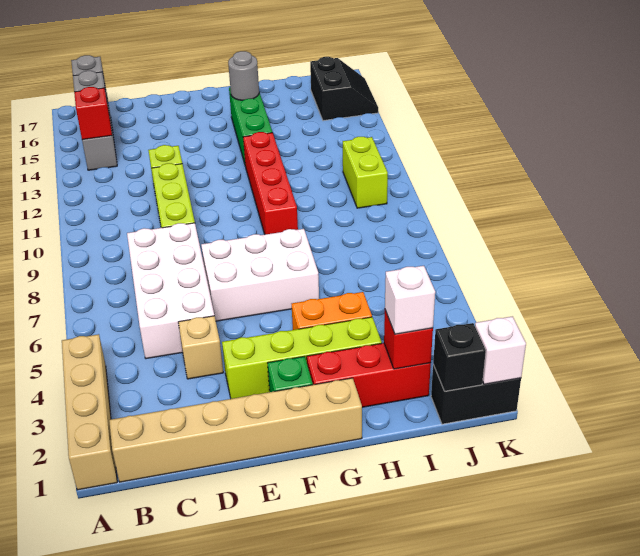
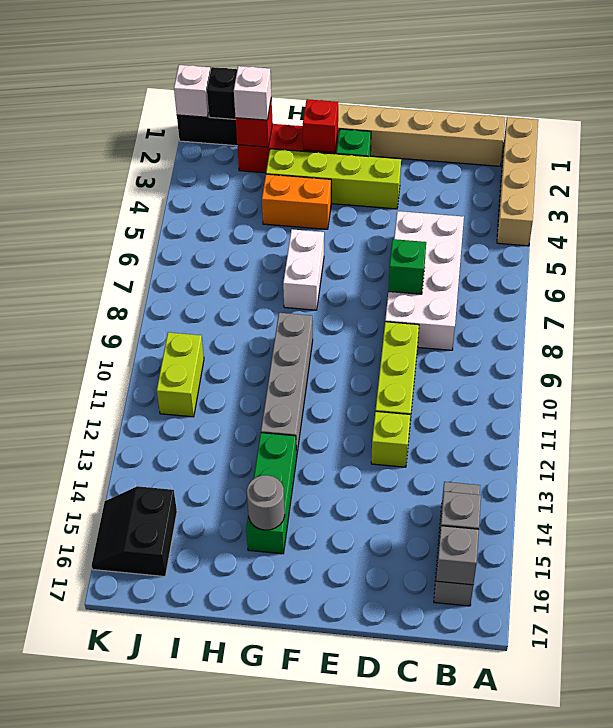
red 1x1 brick [74,87,112,140] -> red 1x1 brick moved to [303,99,338,152]
tan 1x1 brick [178,316,223,379] -> none
none -> green 1x1 brick [388,239,426,294]
white 2x3 brick [201,229,319,321] -> white 1x2 brick [283,229,324,310]
red 1x4 brick [243,132,298,235] -> grey 1x4 brick [261,313,313,456]

